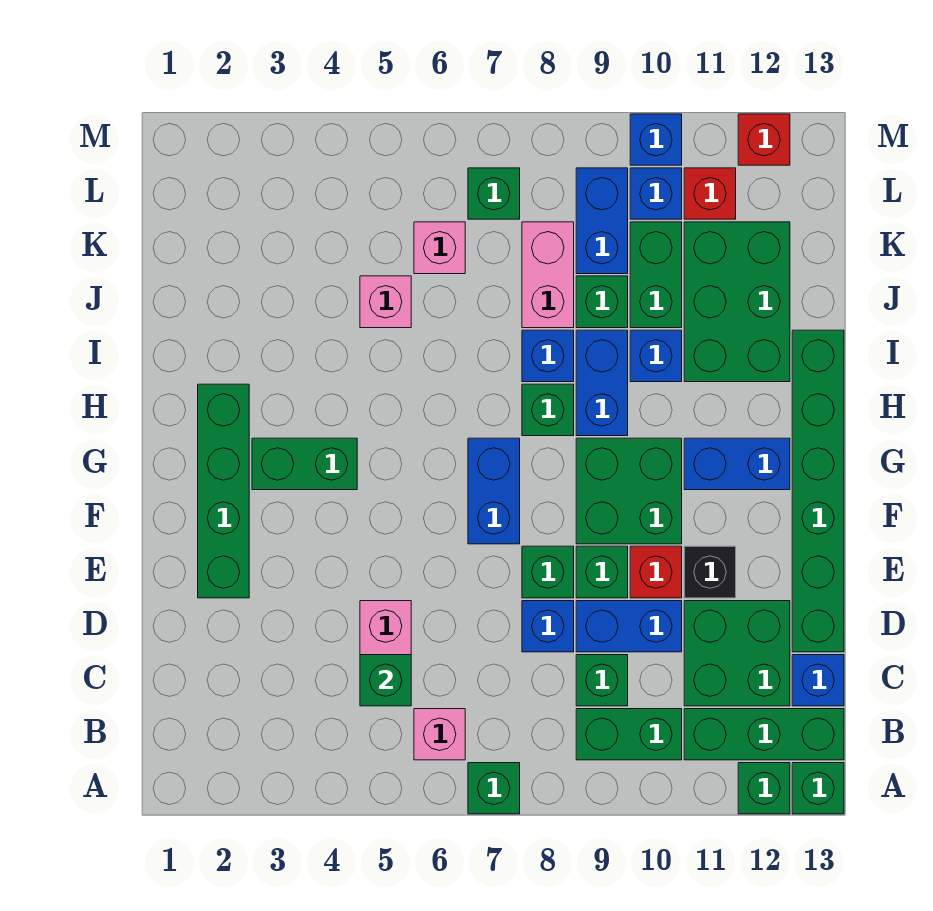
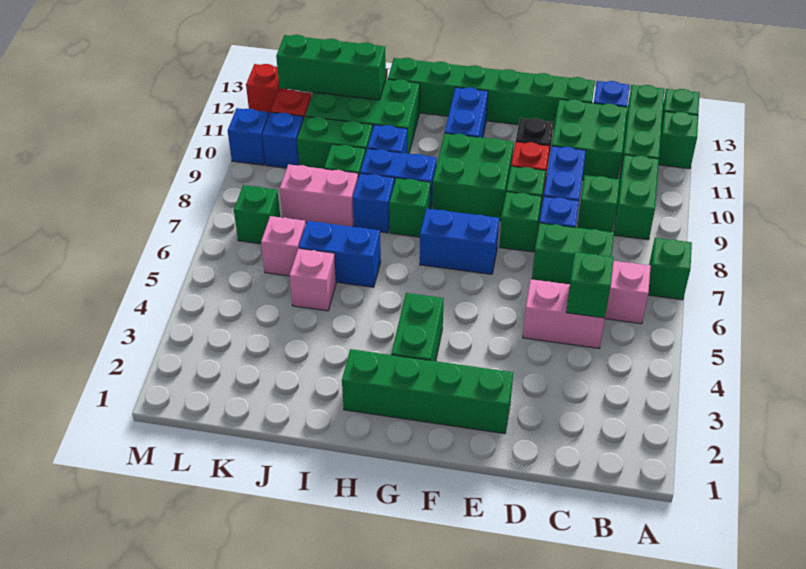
none -> green 1x2 brick [532,223,614,284]
none -> green 1x3 brick [276,35,386,100]
blue 1x2 brick [576,168,628,274] -> blue 1x2 brick moved to [299,221,381,287]

